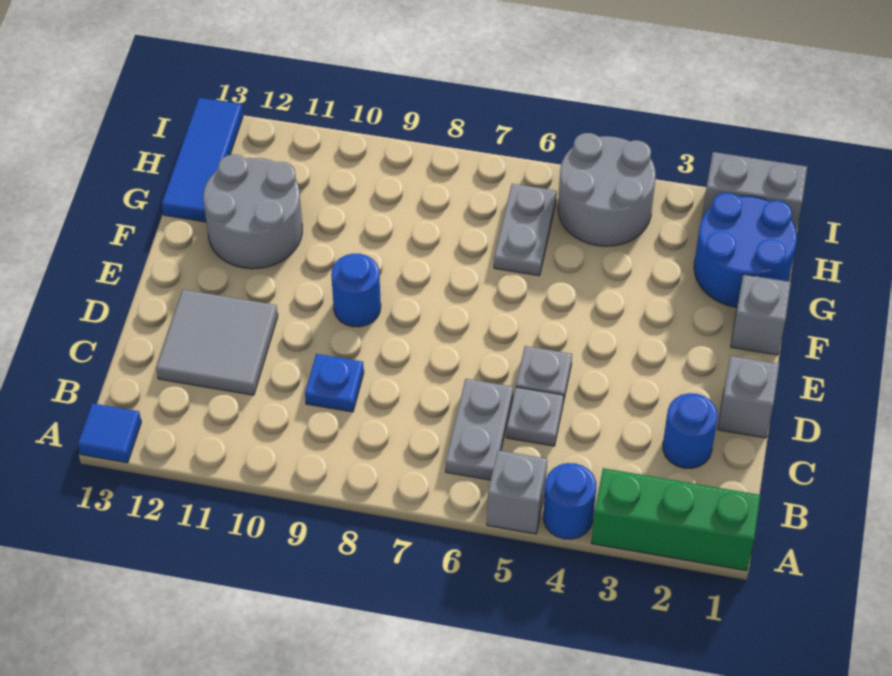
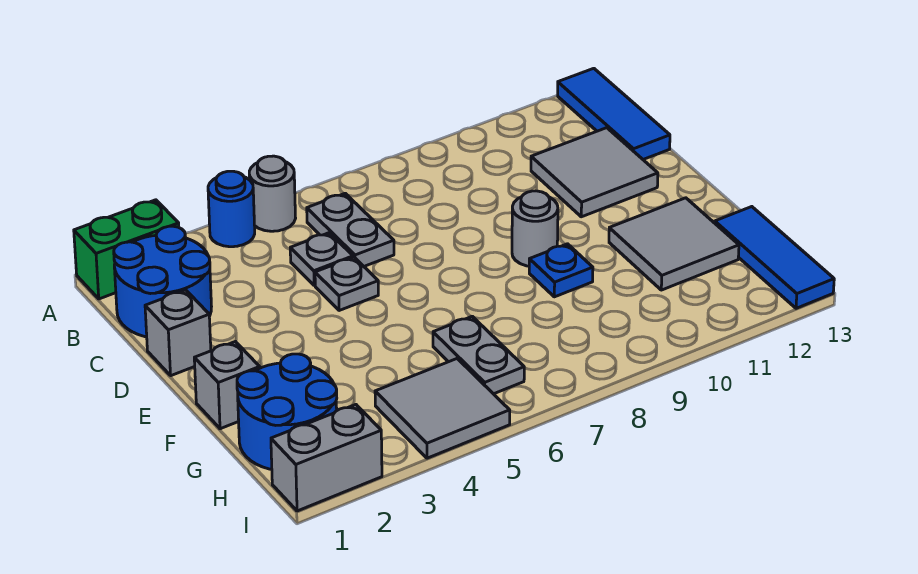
green 1x3 brick [591,468,761,571] -> green 1x2 brick [74,200,179,299]
grey 1x1 brick [487,450,547,534] -> grey 1x1 round brick [249,156,296,231]
blue 1x1 tile [78,403,141,463] -> blue 1x3 tile [558,68,670,159]
blue 1x1 round brick [663,393,718,468] -> blue 2x2 round brick [114,226,212,337]
blue 1x1 plate [305,354,364,412] -> blue 1x1 plate moved to [529,244,593,297]
blue 1x1 round brick [331,254,381,327] -> grey 1x1 round brick [512,191,558,266]
grey 2x2 round brick [203,155,302,269] -> grey 2x2 tile [609,198,739,290]
grey 2x2 round brick [558,133,656,246] -> grey 2x2 tile [375,359,510,458]

